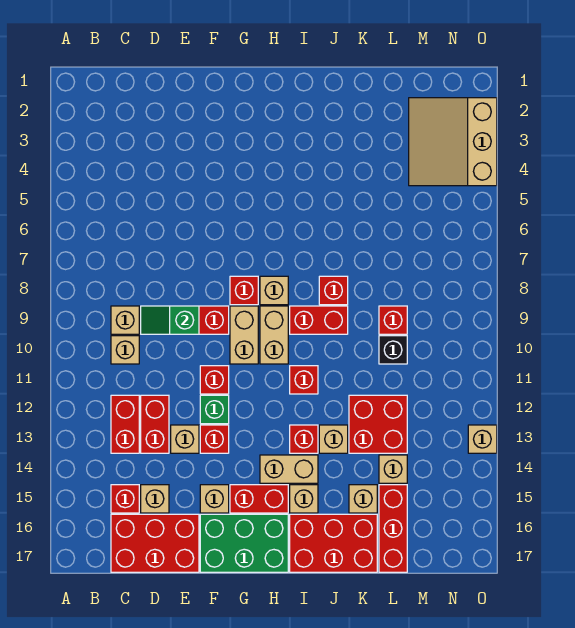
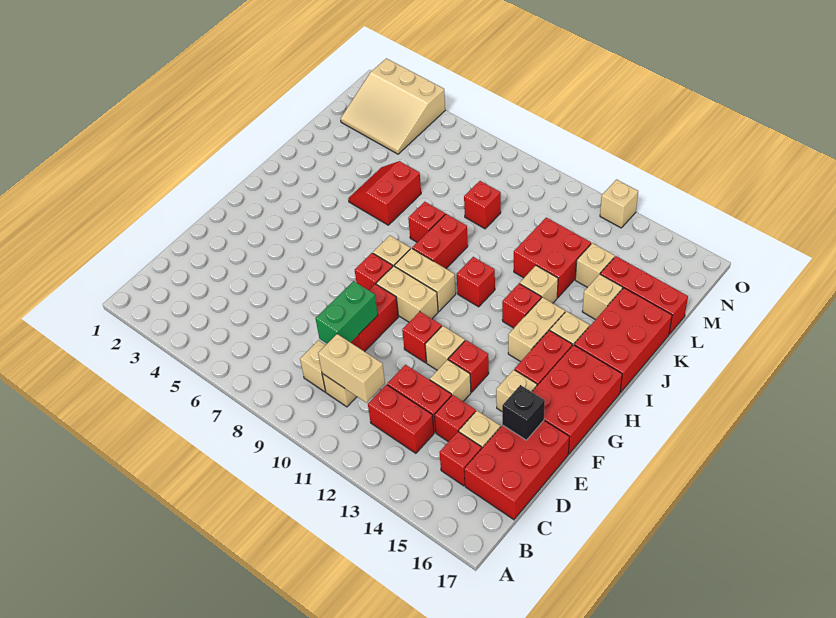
none -> tan 1x2 brick [318,334,385,403]
green 1x2 slope [141,306,199,334] -> green 1x2 brick [316,281,378,344]
none -> red 1x1 brick [435,395,476,442]
green 1x1 brick [200,395,229,424] -> tan 1x1 brick [425,326,465,370]
green 2x3 brick [200,514,288,572] -> red 2x3 brick [532,345,622,454]
none -> red 2x2 slope [348,161,421,225]
black 1x1 brick [379,336,407,364] -> black 1x1 brick moved to [502,385,545,440]

